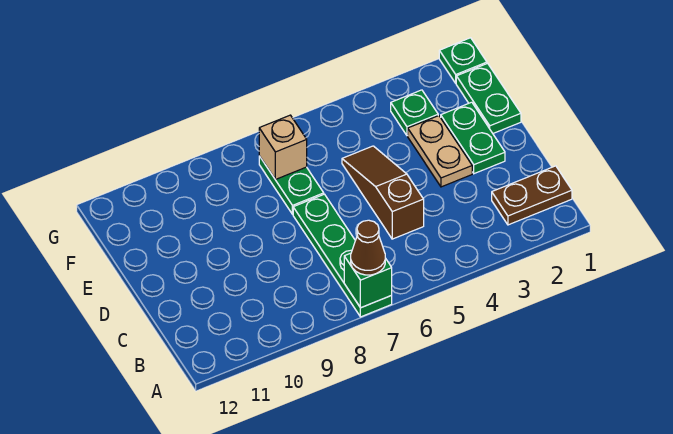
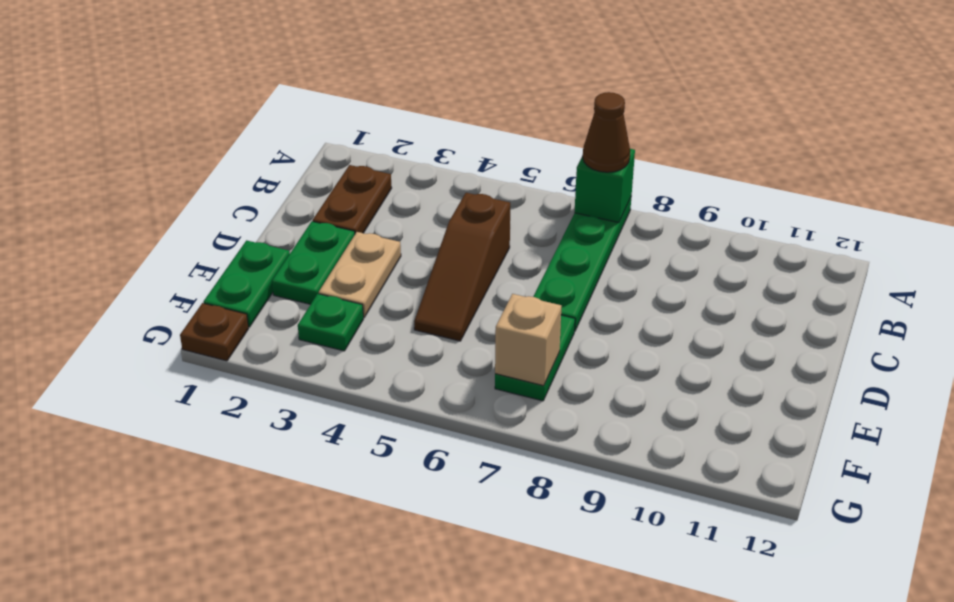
brown 1x2 plate [492,166,572,225] -> brown 1x2 plate turned to [313,165,392,234]
green 1x1 plate [439,38,487,83] -> brown 1x1 plate [180,303,249,361]

